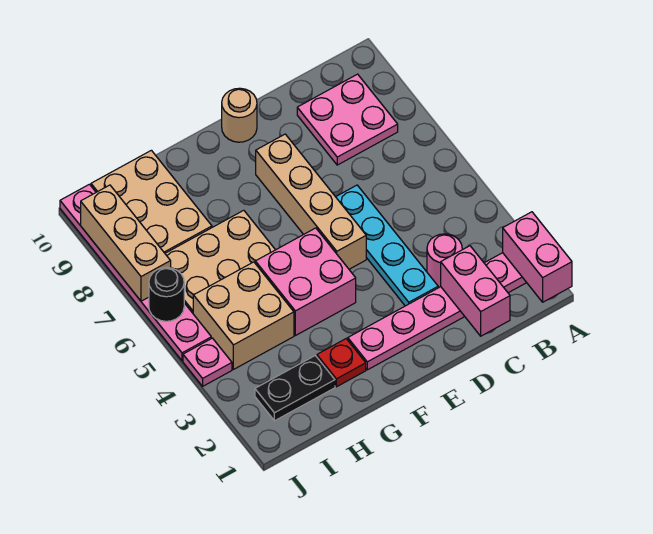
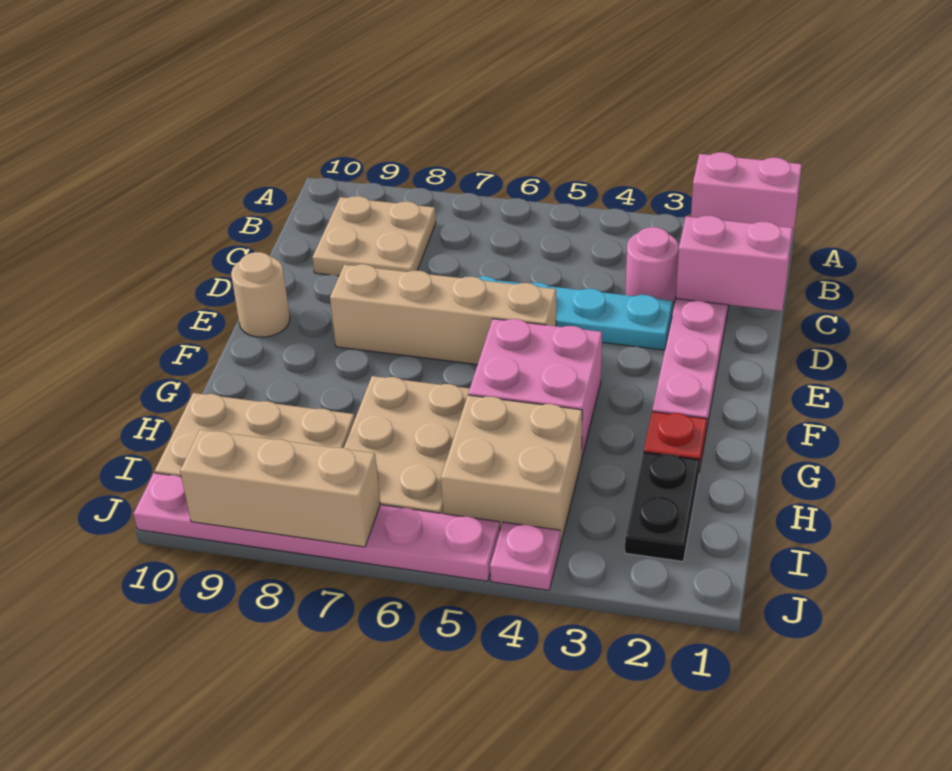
pink 2x2 plate [297,74,398,165] -> tan 2x2 plate [312,196,436,276]
black 1x1 round brick [149,267,184,321] -> none

